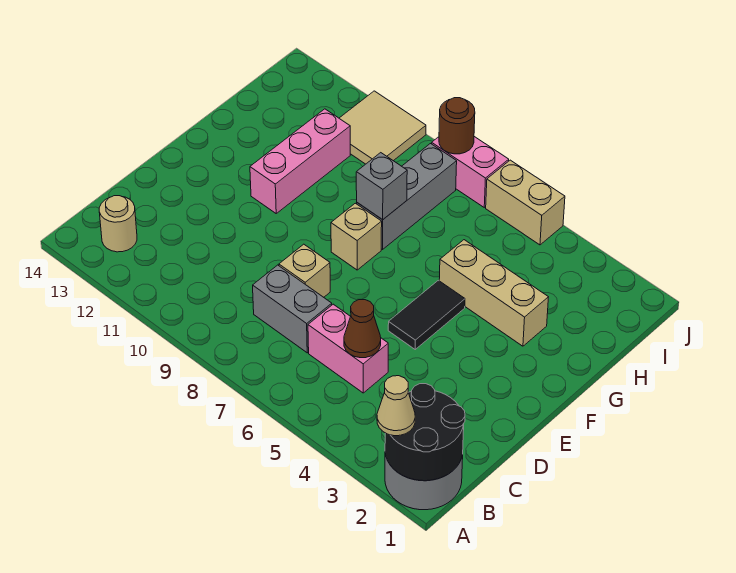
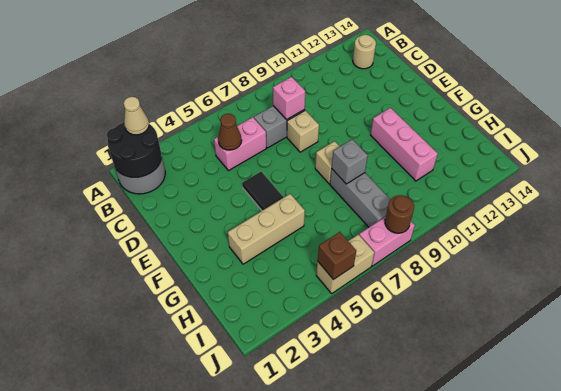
none -> pink 1x1 brick [273,77,305,120]
tan 2x2 tile [339,91,426,164] -> none
none -> brown 1x1 brick [318,232,356,280]

